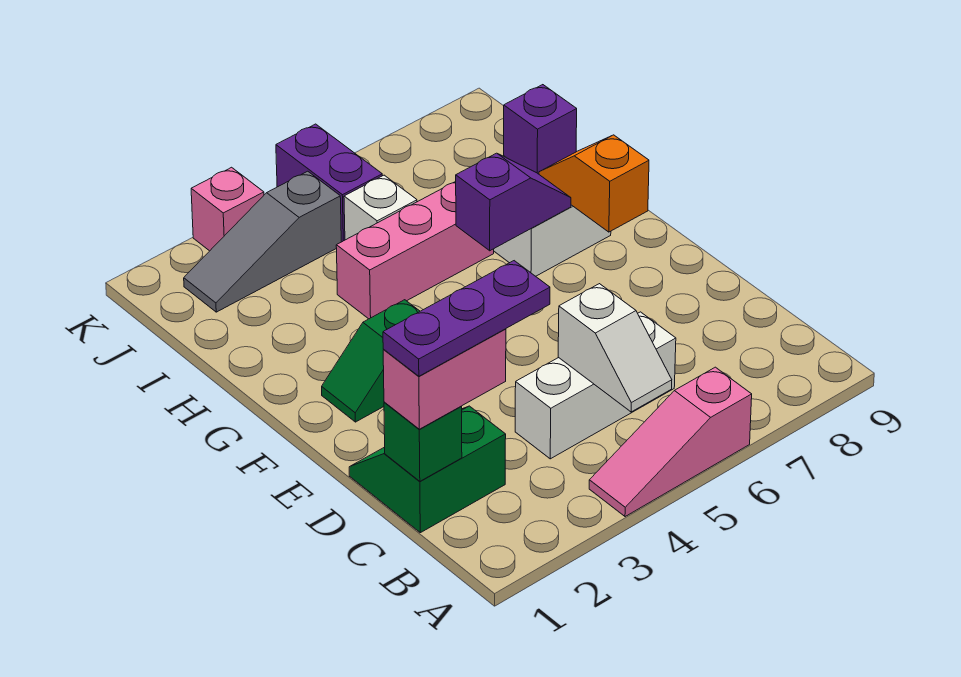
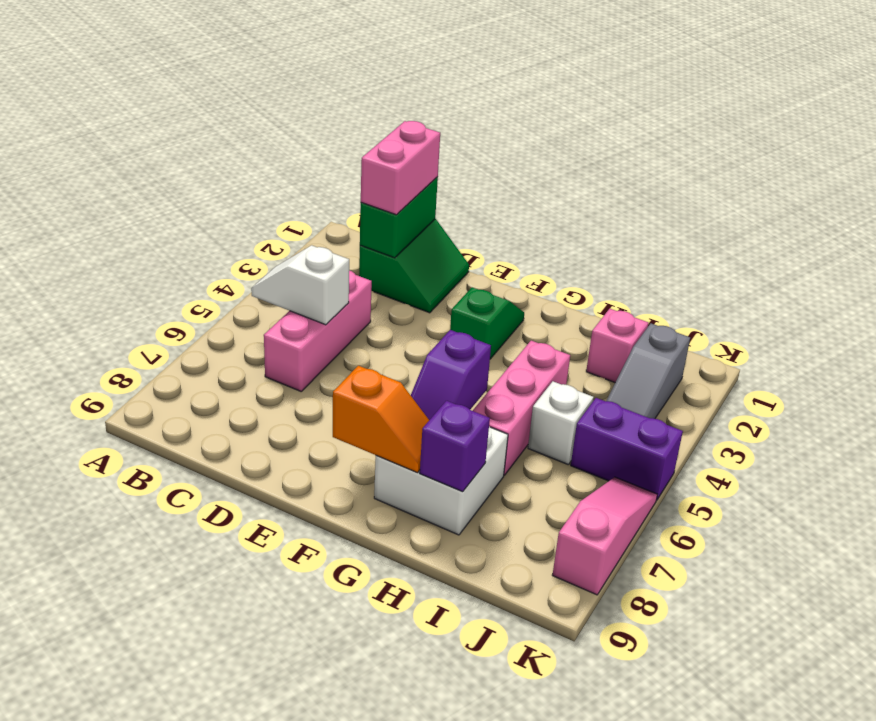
pink 1x3 slope [589,367,752,517] -> pink 1x3 slope moved to [553,477,657,595]
green 1x1 brick [384,402,462,481] -> green 1x2 brick [360,177,438,258]
purple 1x3 plate [383,261,550,376] -> none
white 1x3 brick [515,312,676,459] -> pink 1x3 brick [264,270,372,391]
grey 1x3 slope [184,171,341,312] -> grey 1x3 slope turned to [606,323,690,419]
pink 1x1 brick [191,167,264,251] -> pink 1x1 brick moved to [586,309,648,382]

